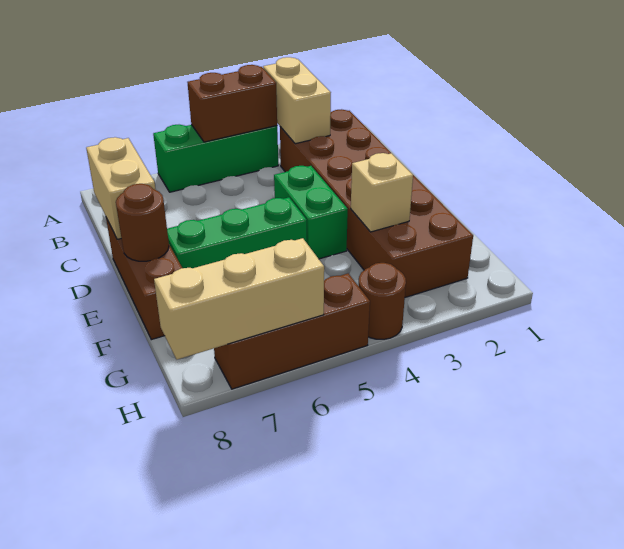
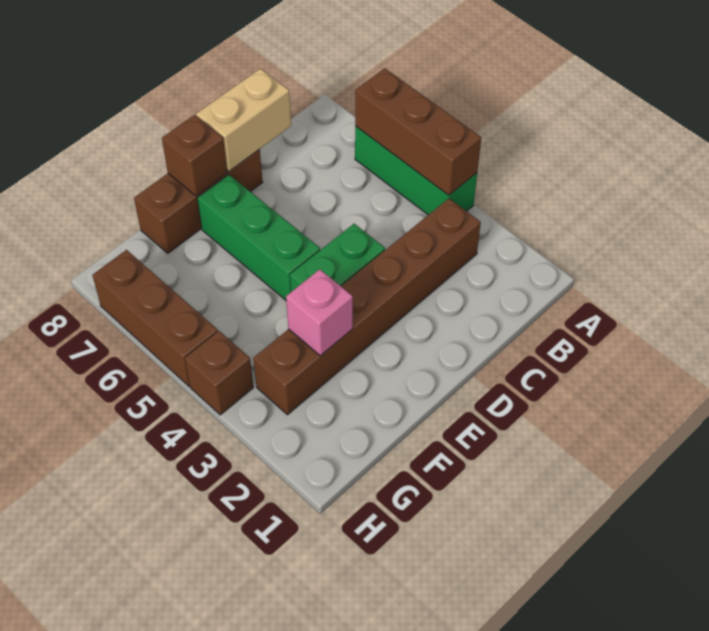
tan 1x2 brick [263,57,331,144] -> none
brown 1x2 brick [187,65,277,142] -> brown 1x3 brick [355,68,481,195]
brown 2x6 brick [280,109,473,297] -> brown 1x6 brick [253,199,481,415]
brown 1x1 round brick [116,184,169,261] -> brown 1x1 brick [162,115,227,196]
tan 1x1 brick [351,153,413,232] -> pink 1x1 brick [286,269,353,356]
brown 1x1 round brick [359,263,406,339] -> brown 1x1 brick [185,331,253,415]
tan 1x3 brick [154,238,324,359] -> none

